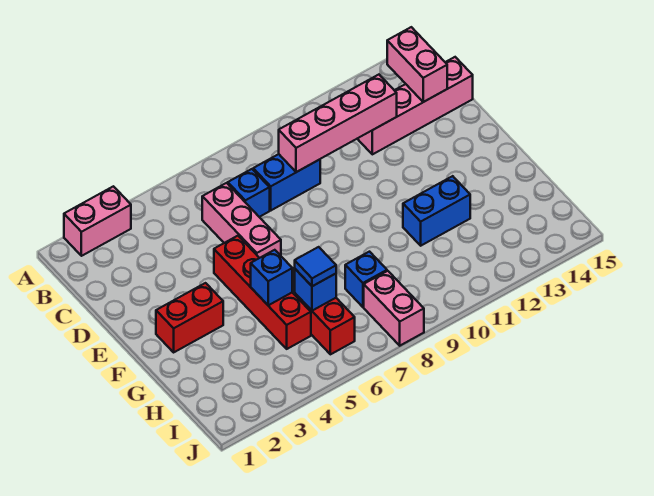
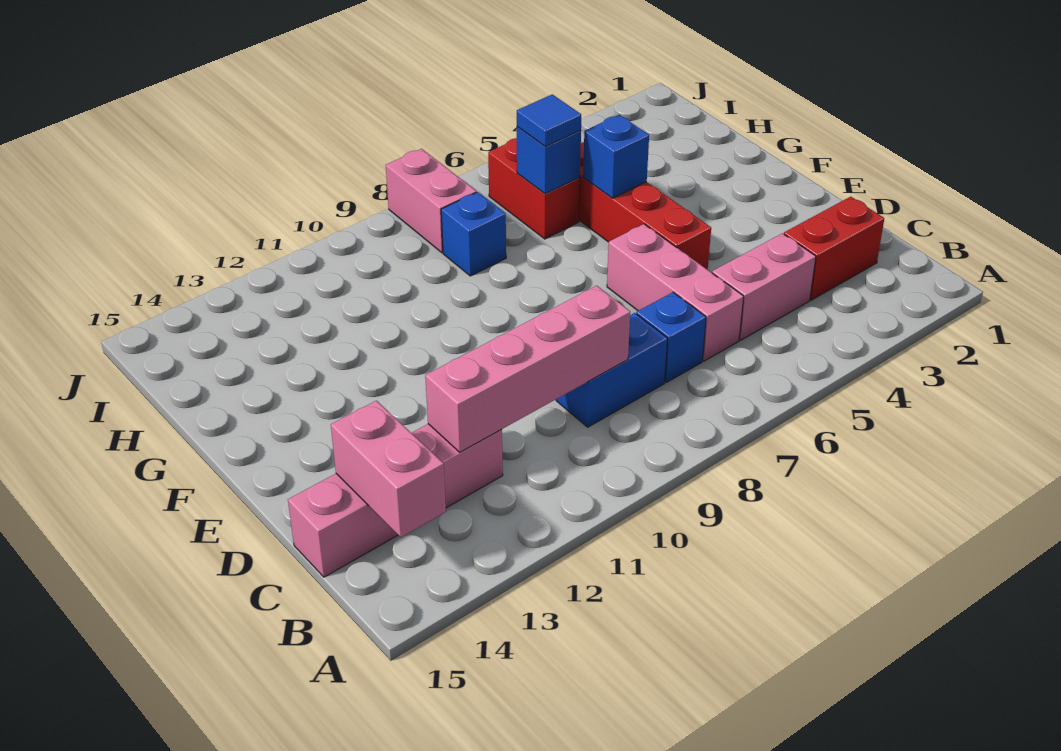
pink 1x2 brick [64,186,131,256] -> pink 1x2 brick moved to [712,233,816,340]
red 1x2 brick [156,283,223,352] -> red 1x2 brick moved to [784,197,884,300]
blue 1x2 brick [403,176,470,246] -> none

